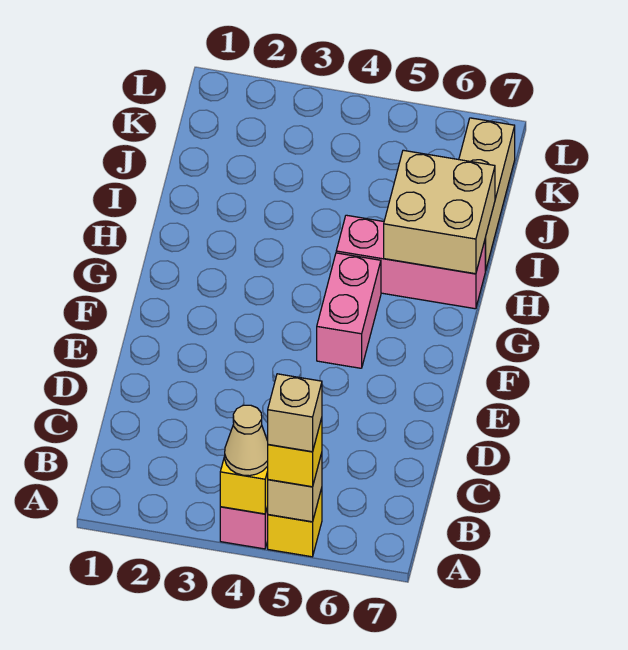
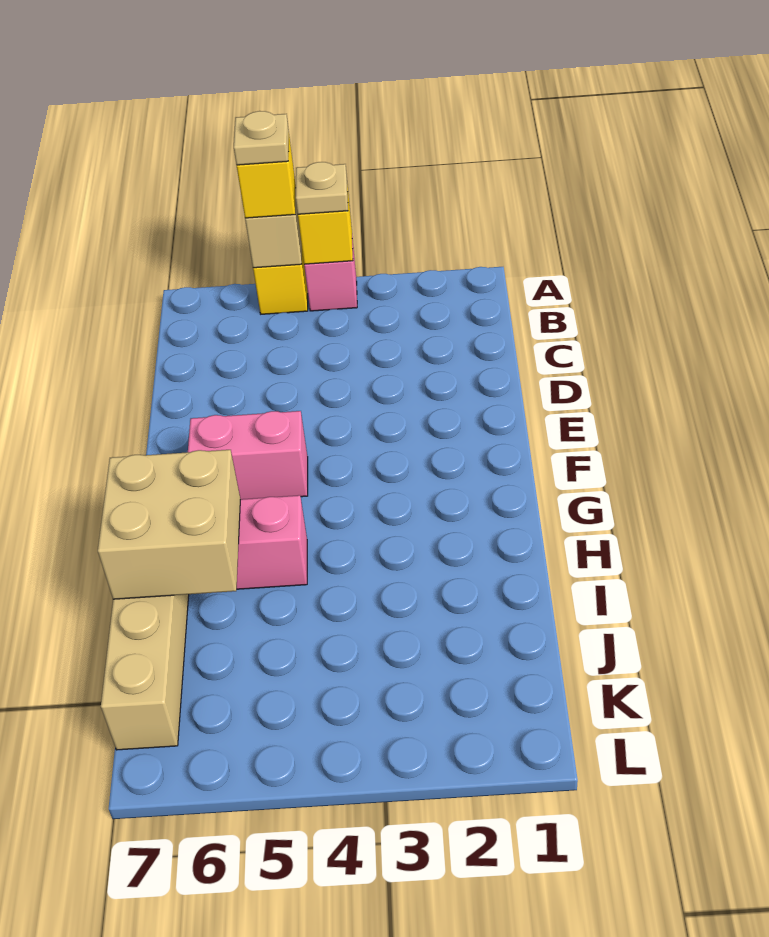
tan 1x1 cone [225,405,268,476] -> tan 1x1 plate [295,162,348,214]
tan 1x1 brick [268,374,322,452] -> tan 1x1 plate [234,111,289,165]
pink 1x2 brick [317,253,381,368] -> pink 1x2 brick turned to [188,411,308,499]

